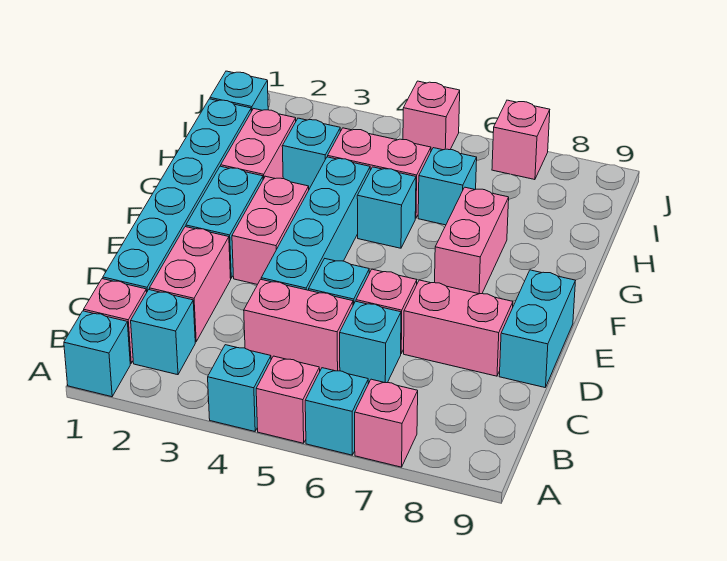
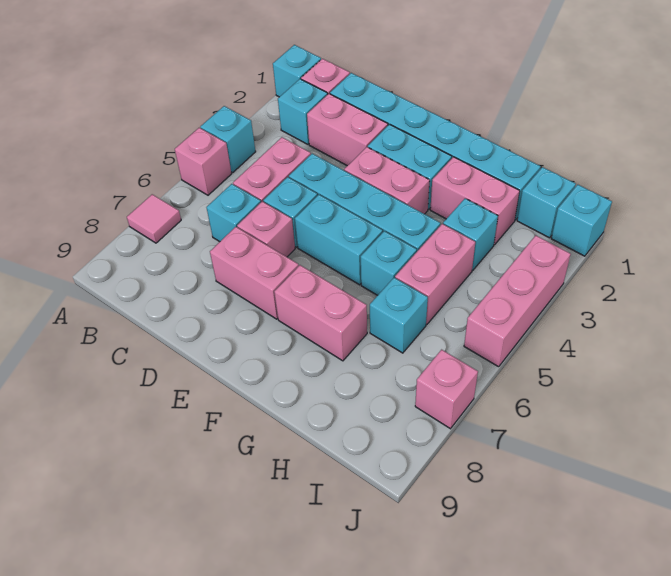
cyan 1x1 brick [305,368,368,455] -> cyan 1x1 brick moved to [551,185,612,256]
pink 1x1 brick [355,379,418,467] -> pink 1x1 tile [127,194,181,243]
pink 1x2 brick [404,280,513,376] -> pink 1x2 brick turned to [210,227,299,319]
cyan 1x2 brick [499,270,575,387] -> cyan 1x2 brick moved to [295,195,383,285]
pink 1x1 brick [403,81,460,151] -> pink 1x3 brick [464,235,571,367]

